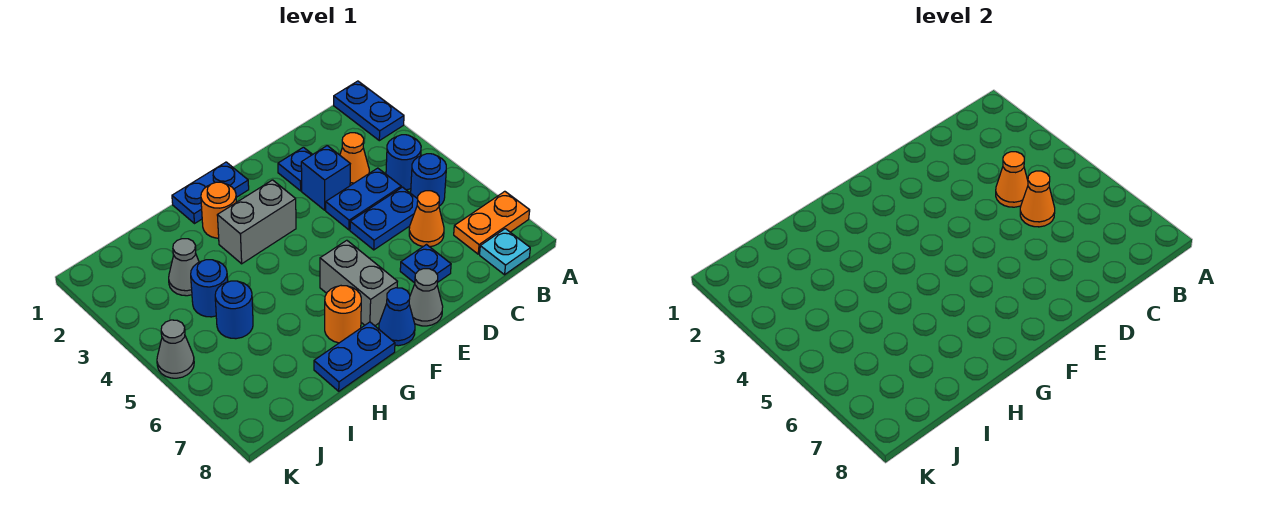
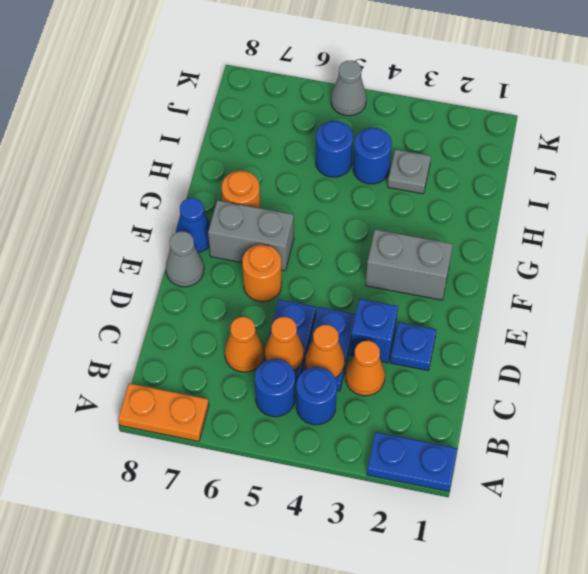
orange 1x2 plate [454,191,530,254] -> orange 1x2 plate turned to [118,383,209,441]
cyan 1x1 plate [480,229,530,275] -> none
blue 1x1 plate [400,245,451,283] -> none
blue 1x2 plate [172,162,249,223] -> none
grey 1x2 brick [217,180,296,264] -> grey 1x2 brick turned to [366,229,453,300]
orange 1x1 round brick [201,182,236,238] -> orange 1x1 round brick moved to [242,244,282,302]
blue 1x2 plate [314,322,395,391] -> none
grey 1x1 cone [169,239,199,296] -> grey 1x1 plate [388,149,431,194]

